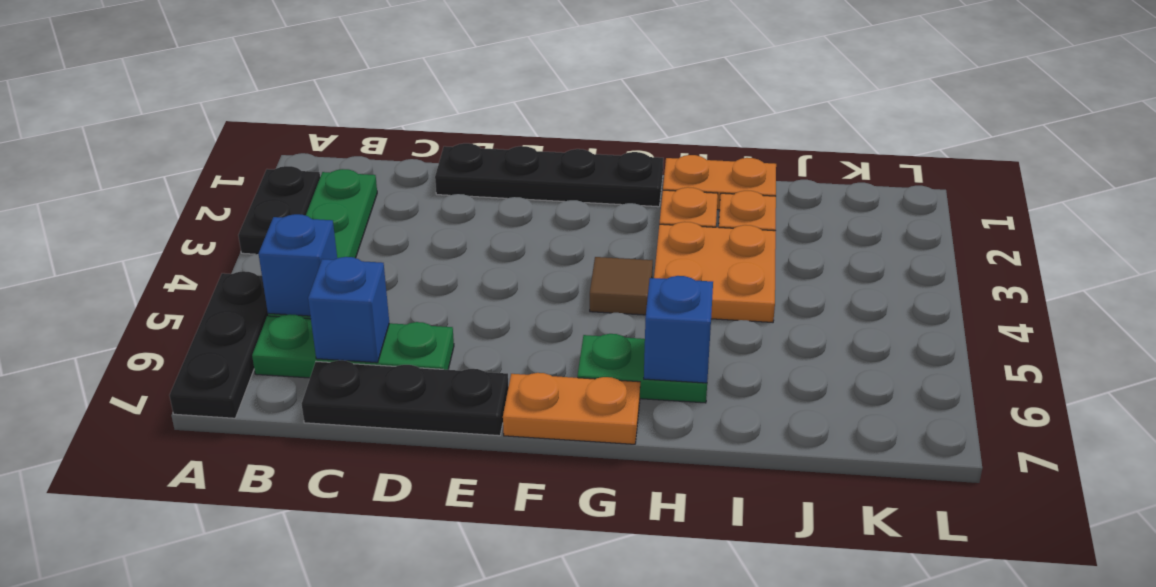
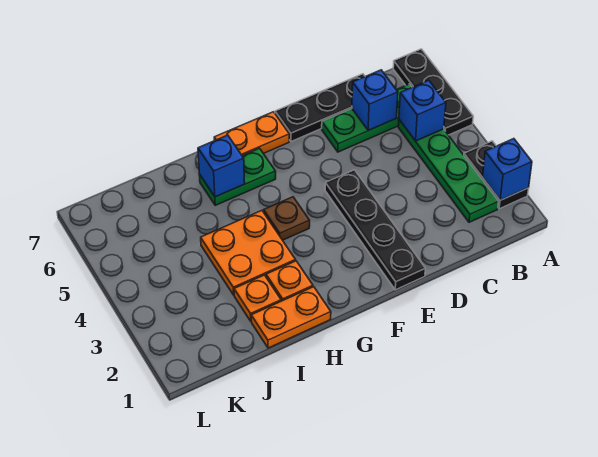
none -> blue 1x1 brick [483,139,532,200]
black 1x4 plate [435,143,663,207] -> black 1x4 plate turned to [325,170,425,290]
brown 1x1 tile [590,257,653,315] -> brown 1x1 plate [264,197,310,240]

